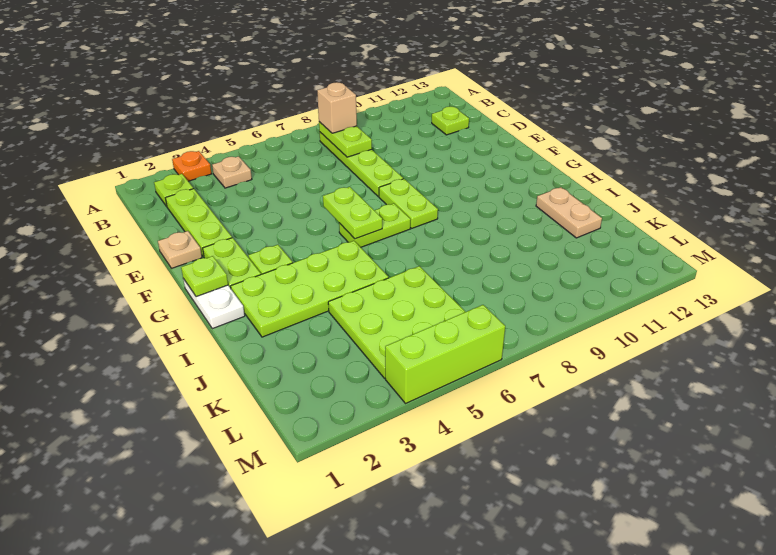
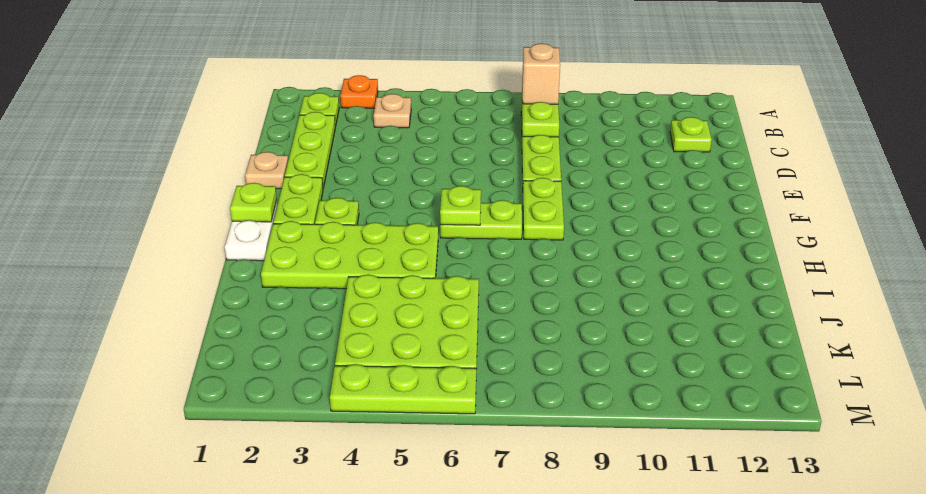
lime 1x2 plate [323,187,382,239] -> lime 1x1 plate [440,186,481,225]
tan 1x2 plate [536,187,602,238] -> none
lime 1x3 brick [385,305,505,403] -> lime 1x3 plate [330,364,476,414]

